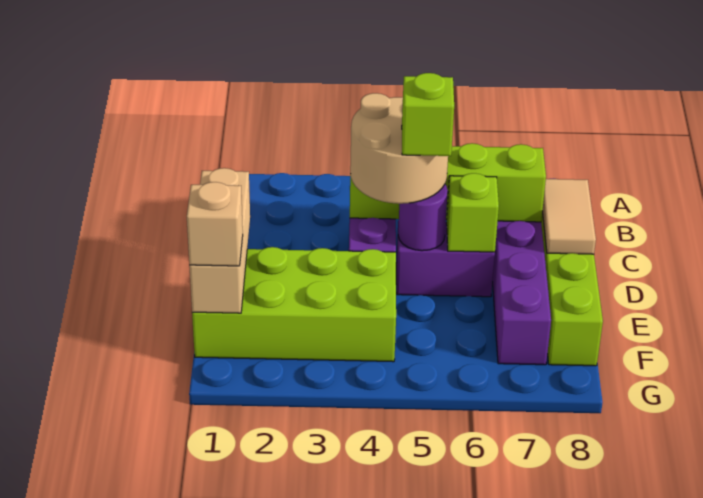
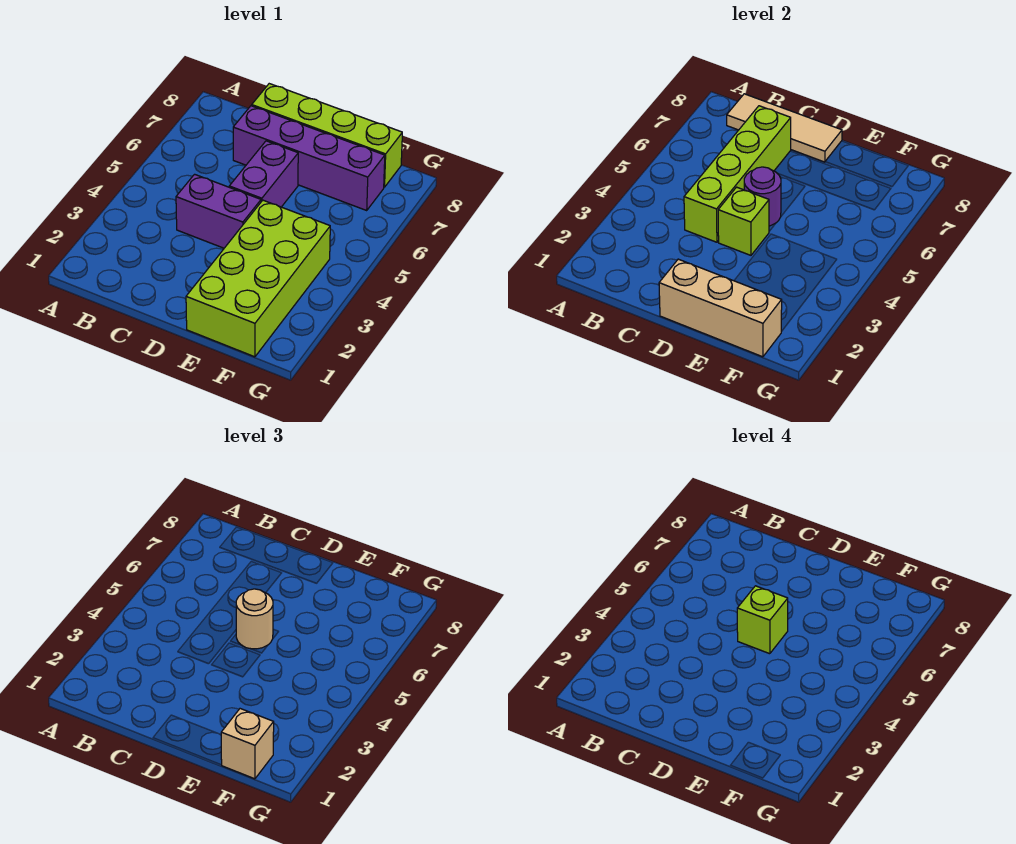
tan 2x2 round brick [350,93,448,204] -> tan 1x1 round brick [236,589,273,649]
tan 1x2 tile [543,179,596,254] -> tan 1x3 tile [727,94,842,162]
lime 1x1 brick [447,173,499,252] -> lime 1x1 brick moved to [718,187,769,255]

